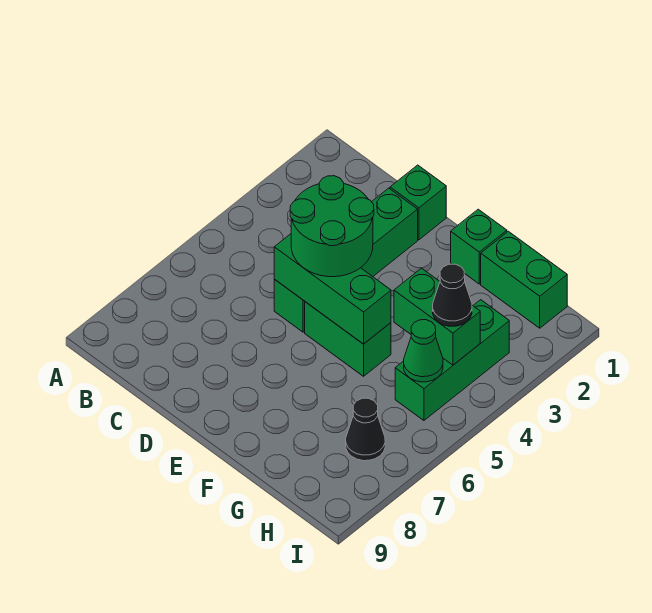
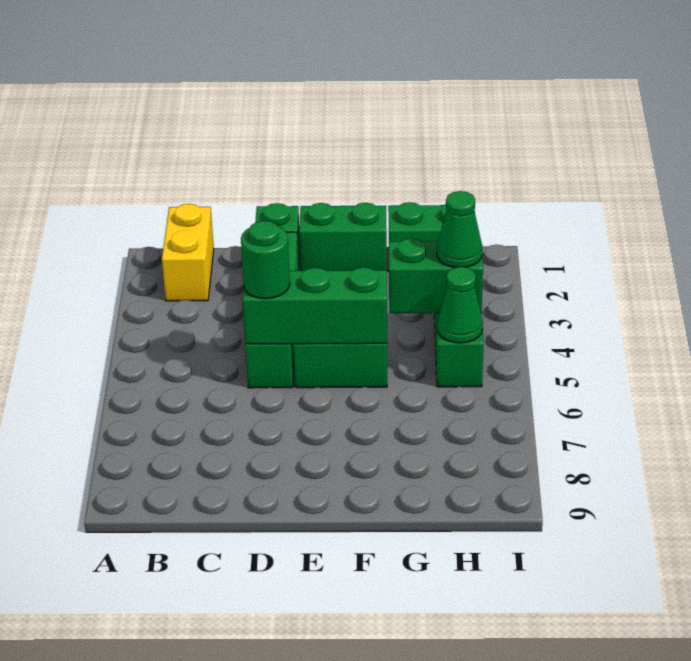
none -> yellow 1x2 brick [162,204,214,301]
green 2x2 round brick [290,176,374,277] -> green 1x1 round brick [241,221,290,299]
green 1x1 brick [451,209,507,284] -> green 1x2 brick [299,203,387,271]
black 1x1 cone [433,264,472,326] -> green 1x1 cone [437,191,482,267]
black 1x1 cone [346,398,385,461] -> none

